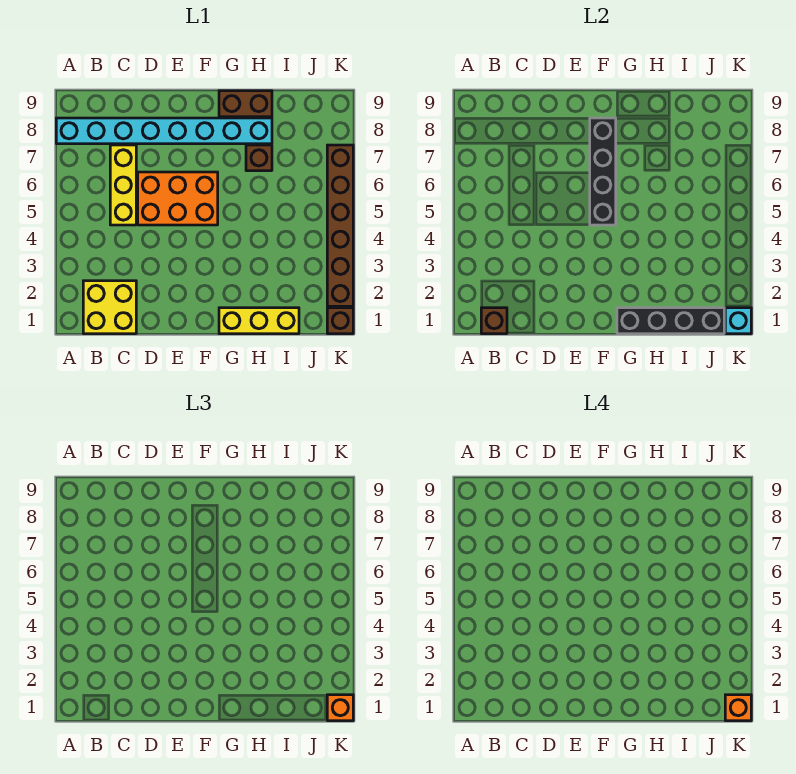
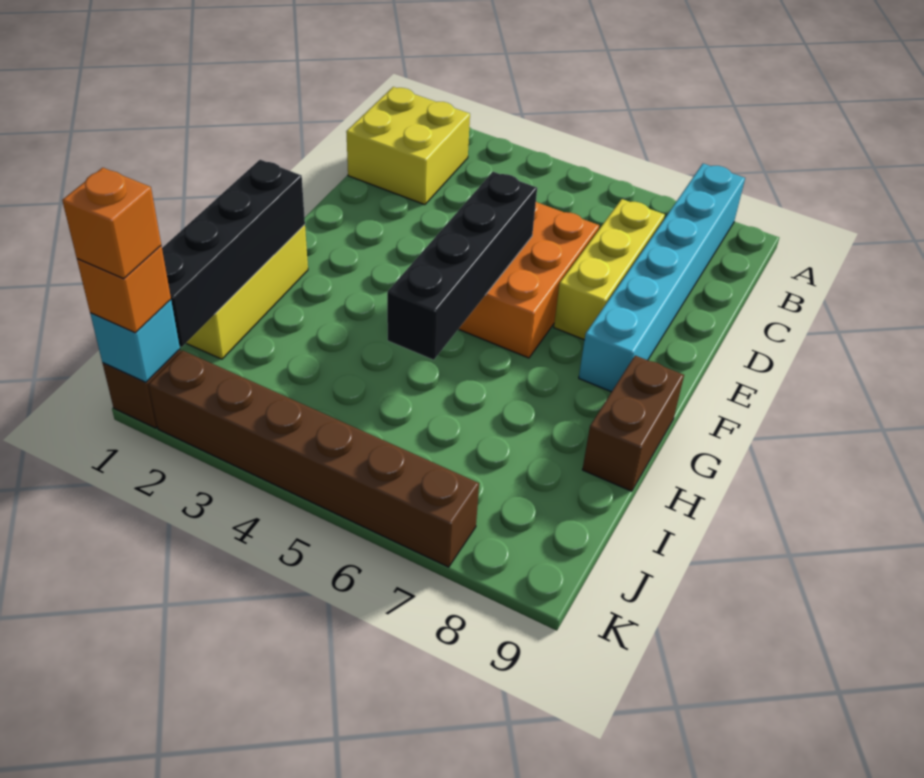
cyan 1x8 brick [56,118,272,144] -> cyan 1x6 brick [579,164,745,392]
brown 1x1 brick [481,308,507,334] -> none
yellow 1x3 brick [110,145,136,225] -> yellow 1x3 brick turned to [554,199,665,340]
black 1x4 brick [590,118,616,225] -> black 1x4 brick turned to [387,172,537,360]
brown 1x1 brick [246,145,272,171] -> none

